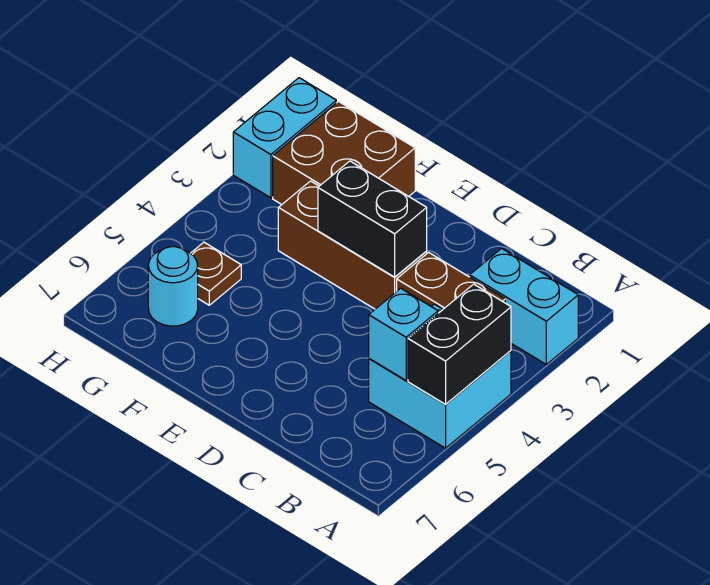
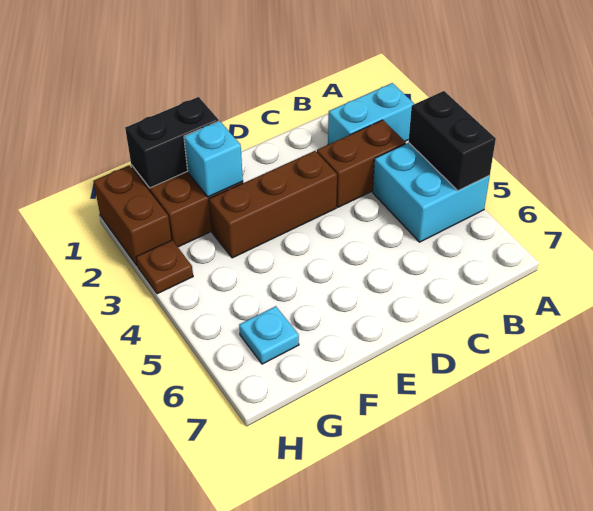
cyan 1x1 brick [369,288,438,380] -> cyan 1x1 brick moved to [184,121,243,197]
black 1x2 brick [318,161,427,277] -> black 1x2 brick moved to [125,97,219,188]
brown 1x1 plate [191,242,241,305] -> brown 1x1 plate moved to [136,240,193,294]
cyan 1x1 round brick [148,247,198,326] -> cyan 1x1 plate [239,306,299,364]
cyan 1x2 brick [233,78,336,198] -> brown 1x2 brick [93,166,171,266]

